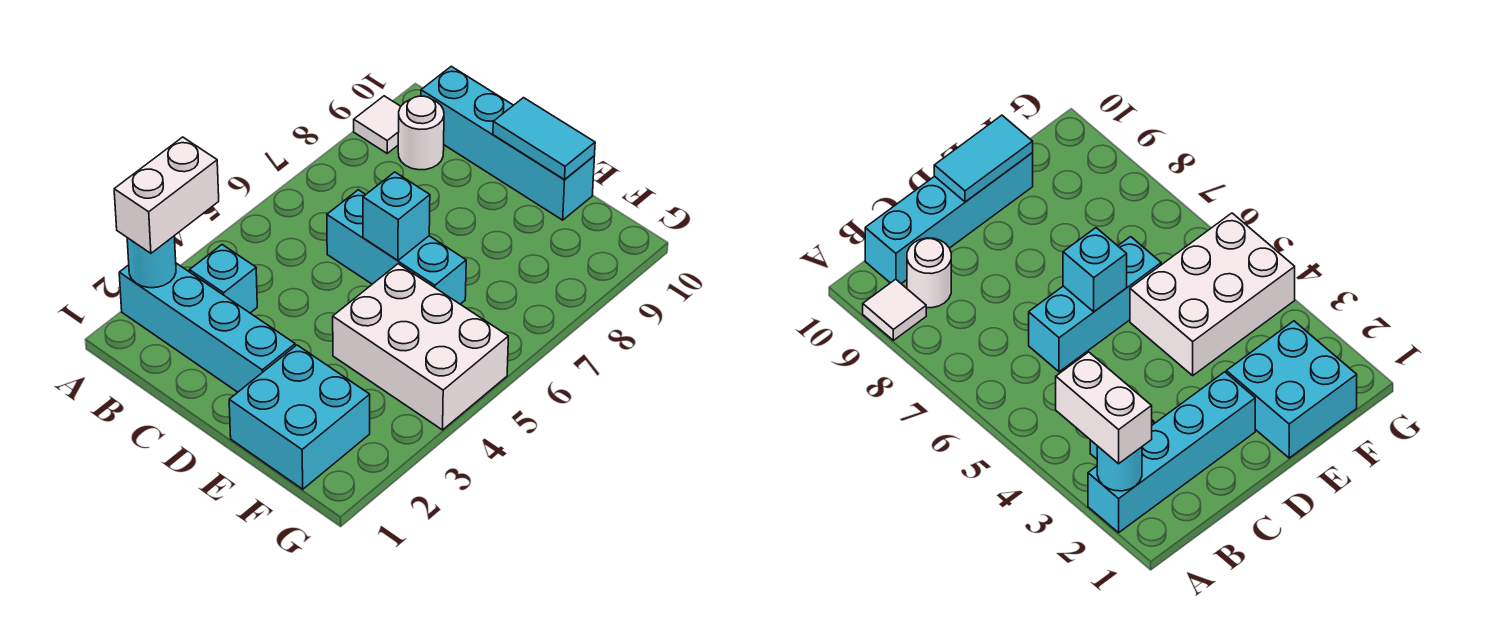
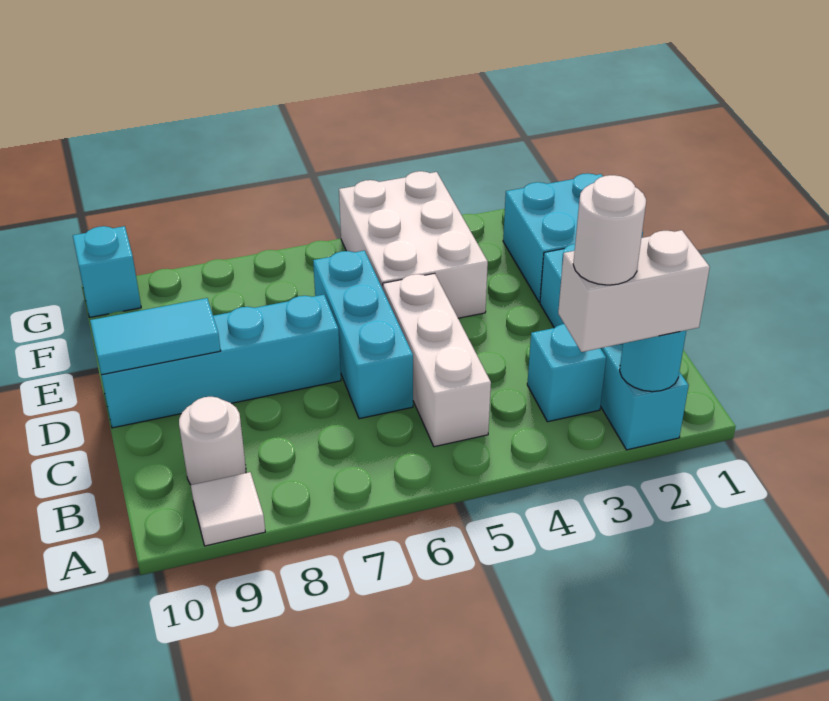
none -> white 1x1 round brick [573,175,646,285]
none -> white 1x3 brick [383,273,491,447]
cyan 1x4 brick [421,66,594,220] -> cyan 1x4 brick turned to [101,295,341,428]
cyan 1x1 brick [363,172,430,261] -> cyan 1x1 brick moved to [73,226,141,317]
cyan 1x2 tile [493,98,595,180] -> cyan 1x2 tile turned to [90,298,221,375]

